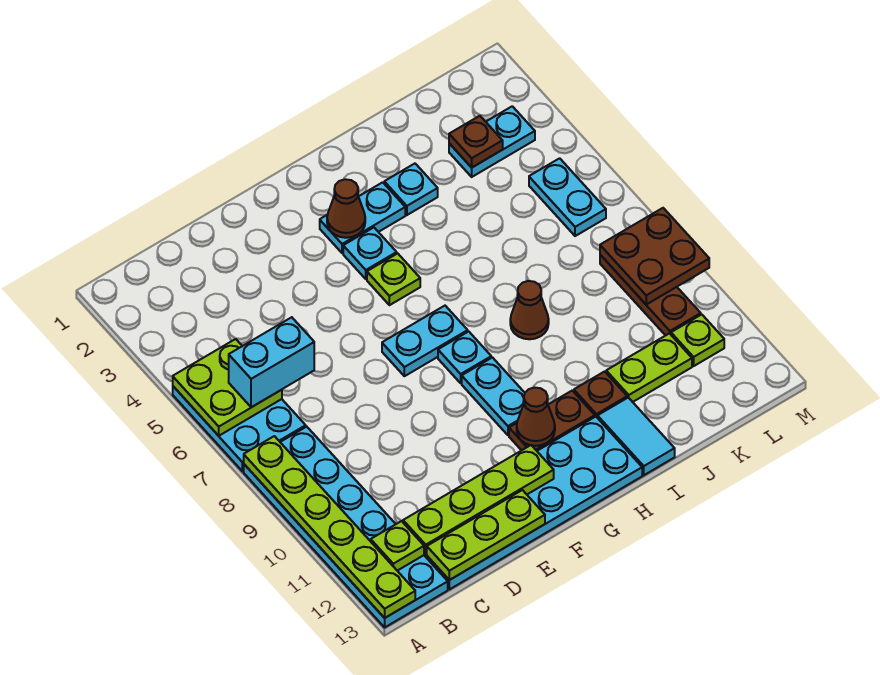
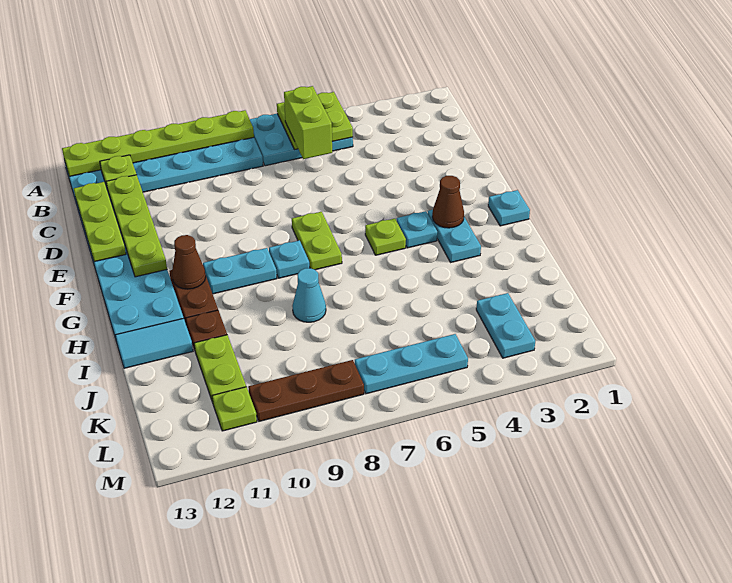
cyan 1x2 brick [229,317,314,407] -> lime 1x2 brick [284,86,332,159]
cyan 1x2 plate [382,306,468,376] -> lime 1x2 plate [292,212,342,270]
cyan 1x1 plate [384,164,438,215] -> cyan 1x1 plate moved to [488,190,530,226]
brown 1x1 cone [510,281,549,339] -> cyan 1x1 cone [292,268,326,322]
brown 1x1 plate [449,116,503,168] -> none
cyan 1x2 plate [529,158,606,236] -> cyan 1x3 plate [355,334,468,394]
brown 2x2 plate [600,208,709,304] -> none

